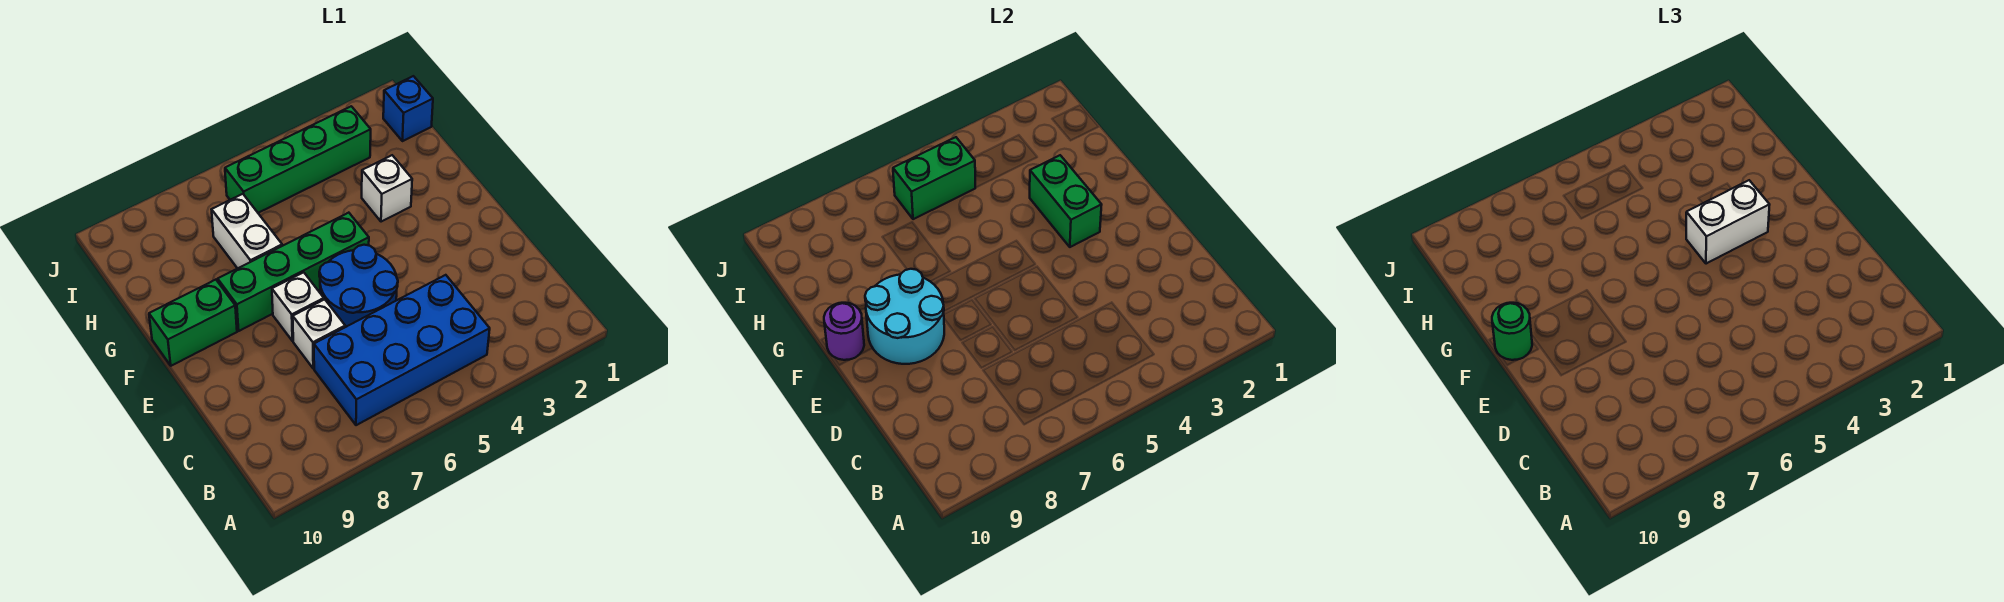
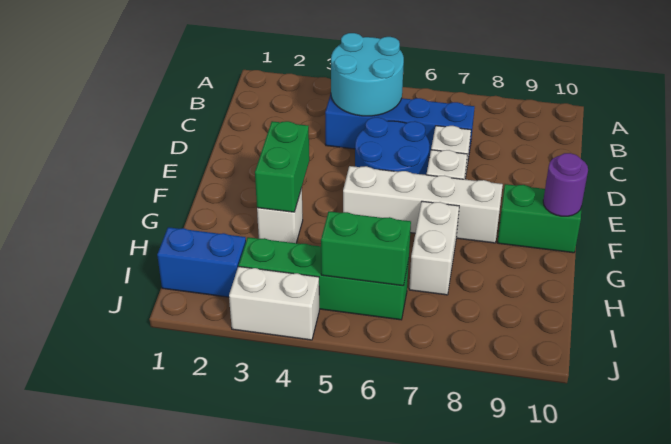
blue 2x4 brick [314,275,490,425] -> blue 1x4 brick [325,94,475,159]
cyan 2x2 round brick [865,269,944,364] -> cyan 2x2 round brick moved to [331,33,404,116]
white 1x2 brick [1686,180,1770,264] -> white 1x2 brick moved to [229,266,319,340]
green 1x4 brick [218,213,369,331] -> white 1x4 brick [343,166,503,243]
green 1x1 round brick [1492,303,1532,360] -> none
blue 1x1 brick [383,76,433,141] -> blue 1x2 brick [157,227,246,297]

